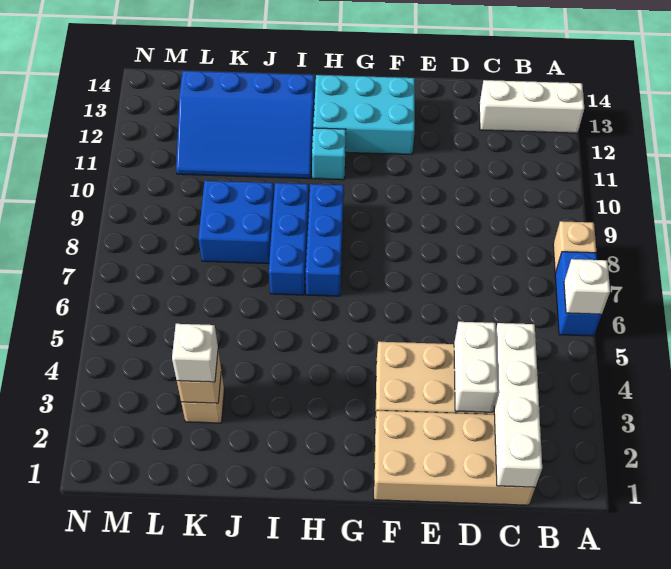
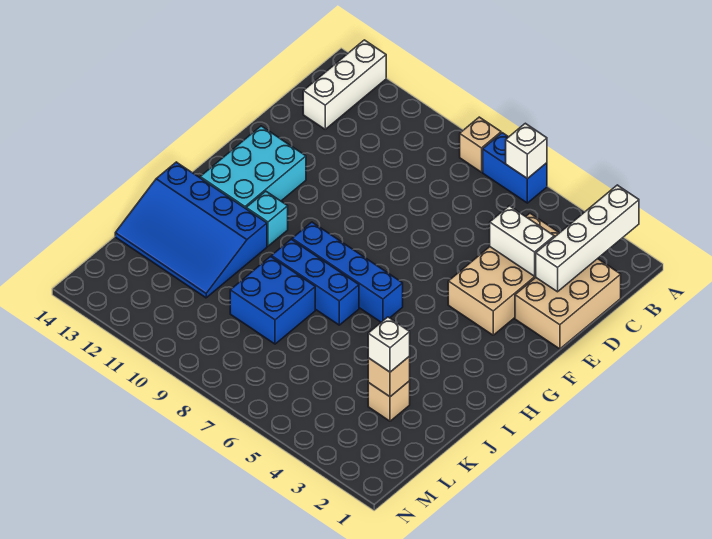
tan 2x4 brick [374,410,535,505] -> tan 2x3 brick [515,259,621,349]
white 1x4 brick [494,323,542,487] -> white 1x4 brick turned to [536,185,639,292]
blue 1x3 brick [306,184,344,296] -> blue 1x4 brick [292,222,403,322]
blue 3x4 slope [176,71,315,179] -> blue 3x4 slope turned to [115,162,267,298]

